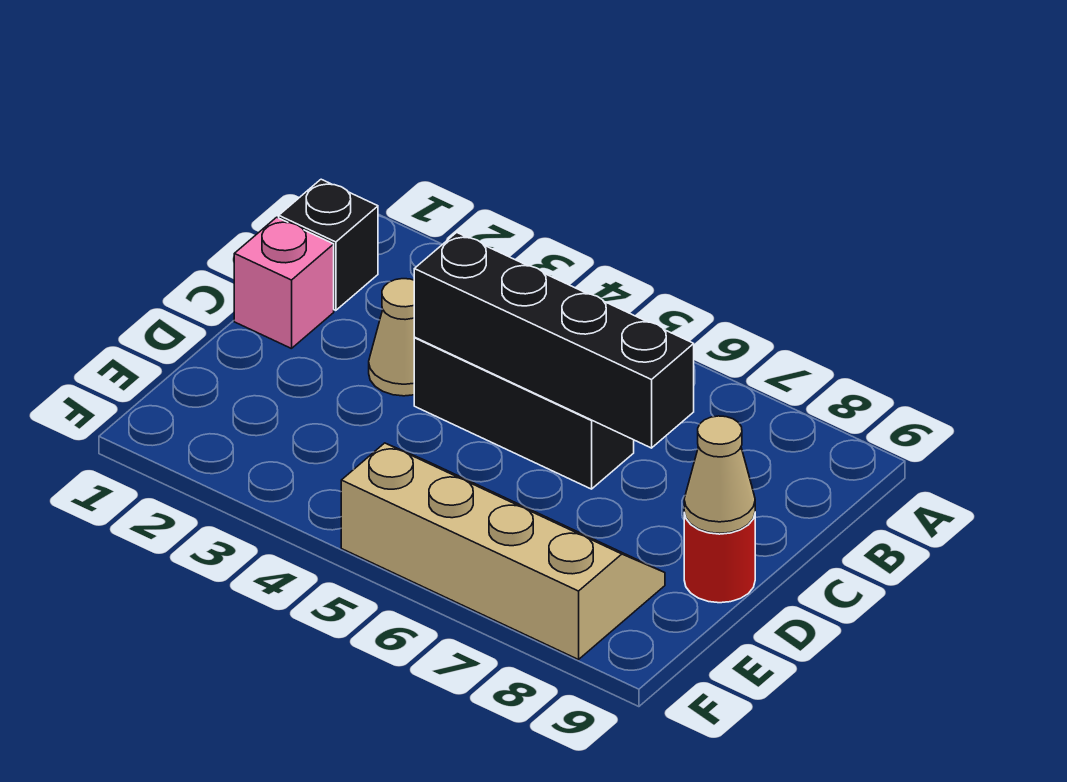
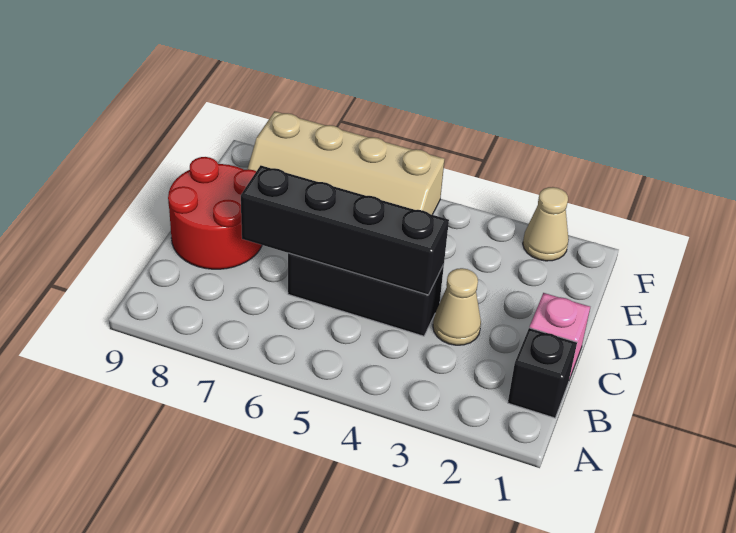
red 1x1 round brick [684,513,755,603] -> red 2x2 round brick [168,157,262,269]
tan 1x1 cone [684,416,755,533] -> tan 1x1 cone moved to [523,187,569,261]

